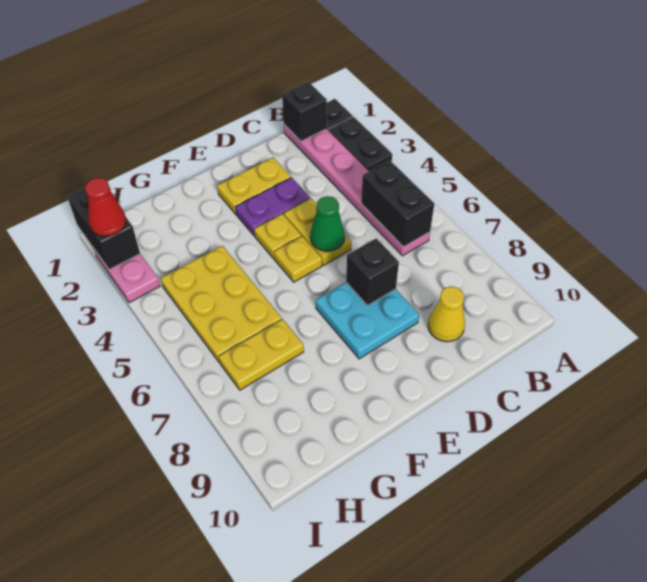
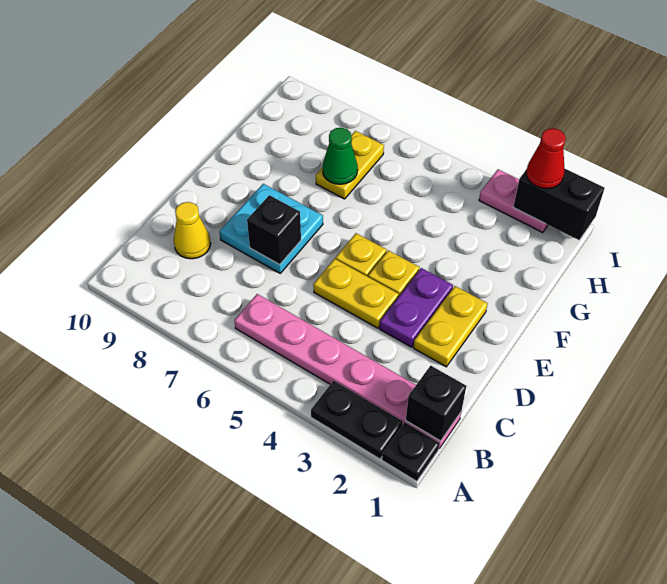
black 1x2 brick [361,161,434,247] -> none
green 1x1 cone [310,196,345,251] -> green 1x1 cone moved to [322,128,358,184]
yellow 2x3 plate [161,246,282,362] -> none

